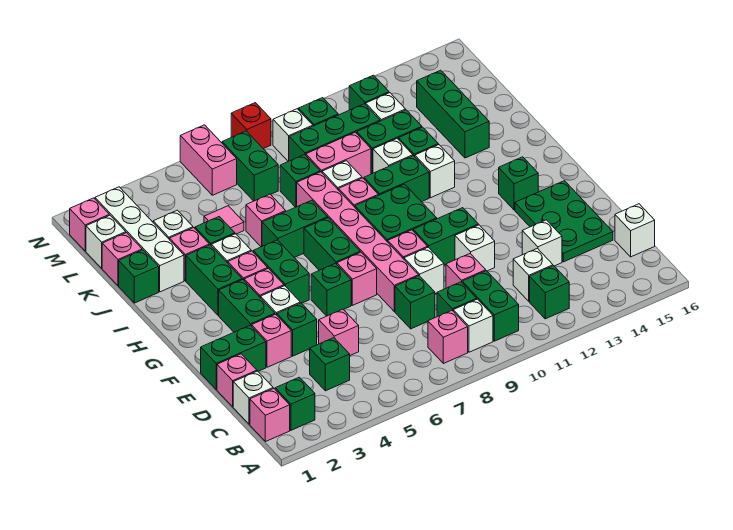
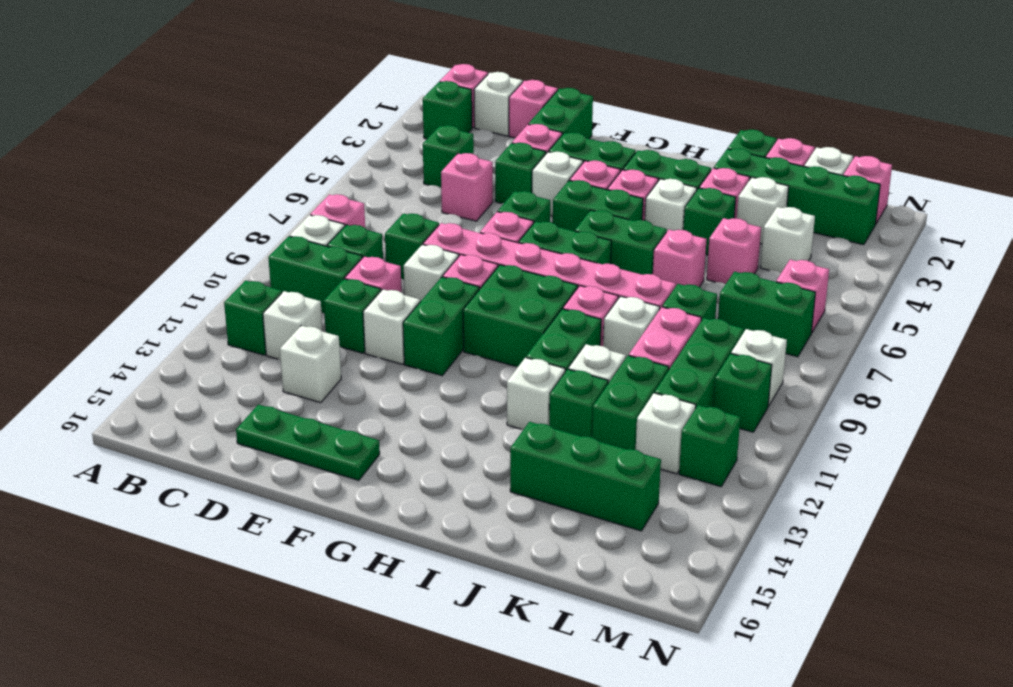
white 1x1 brick [615,204,655,257] -> white 1x1 brick moved to [760,207,815,273]
green 2x3 plate [515,181,613,262] -> green 1x3 plate [236,405,380,480]
green 1x1 brick [499,157,538,210] -> green 1x1 brick moved to [324,279,381,353]
green 1x2 brick [262,200,328,258] -> green 1x2 brick turned to [575,210,667,275]
white 1x4 brick [95,187,184,292] -> green 1x4 brick [714,149,880,245]
pink 1x1 tile [204,206,244,234] -> pink 1x1 brick [707,218,761,284]
pink 1x2 brick [180,125,237,195] -> pink 1x1 brick [776,260,829,333]
red 1x1 brick [231,103,271,149] -> none

